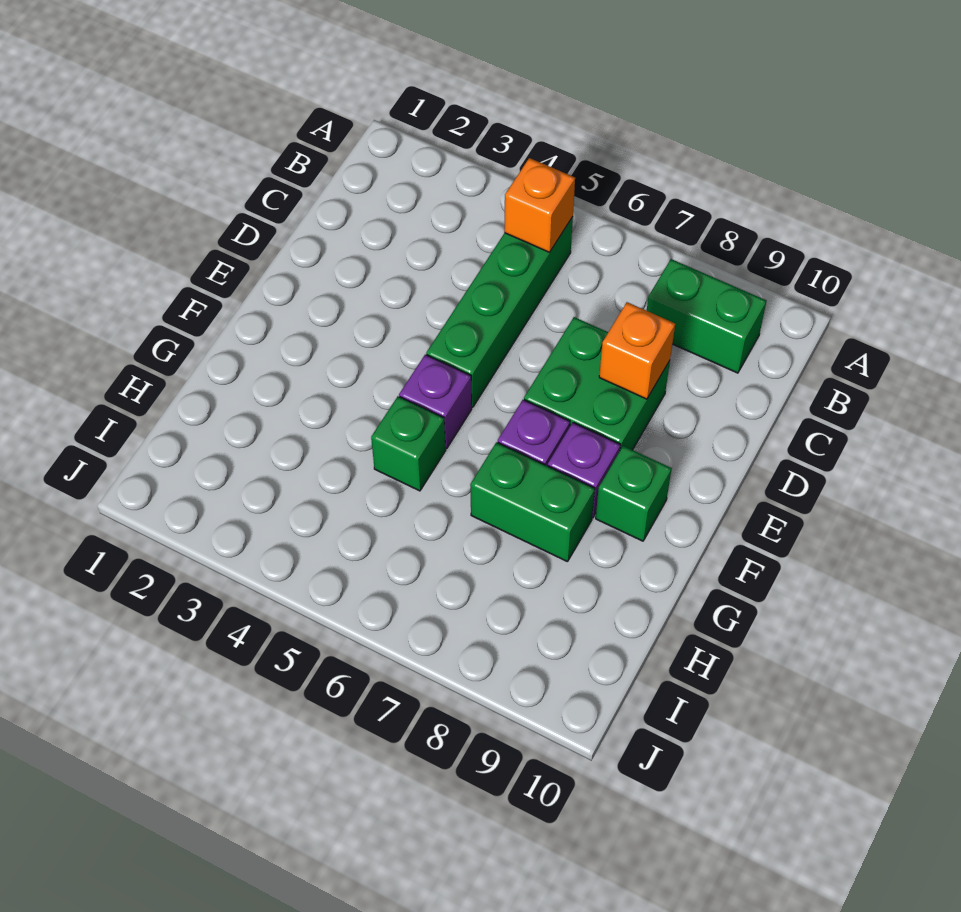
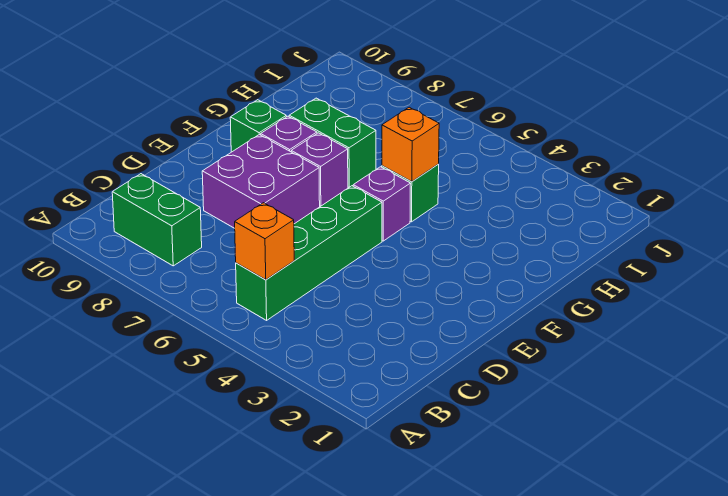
green 2x2 brick [524,317,670,450] -> purple 2x2 brick [202,135,320,228]
orange 1x1 brick [599,302,675,399] -> orange 1x1 brick moved to [382,107,439,182]

